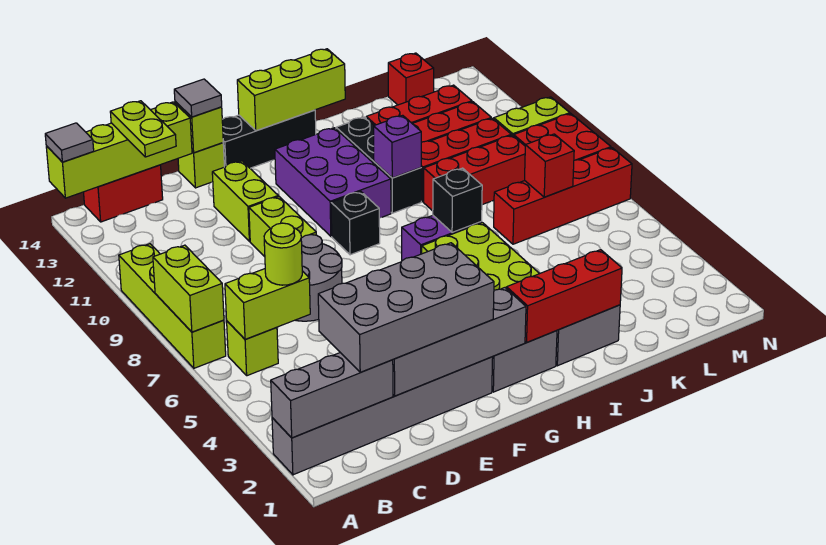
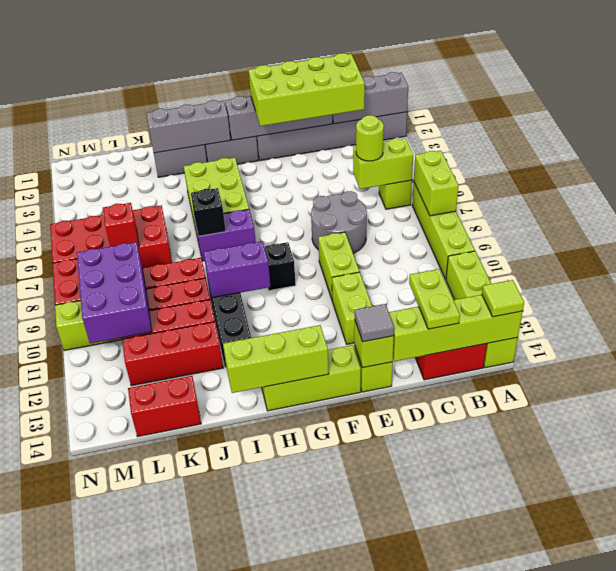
none -> lime 1x4 brick [446,251,518,368]
grey 1x1 tile [45,123,94,162] -> lime 1x1 tile [482,280,524,317]
grey 2x4 brick [318,243,494,372] -> lime 2x4 brick [249,53,365,126]
black 1x3 brick [222,110,316,168] -> lime 1x3 brick [262,345,361,411]
purple 2x3 brick [275,128,391,236] -> purple 2x3 brick moved to [77,242,152,343]
red 1x3 brick [507,249,622,342] -> grey 1x3 brick [146,100,231,153]
purple 1x1 brick [374,115,421,178] -> purple 1x2 brick [203,241,271,298]
red 1x4 brick [494,148,632,244] -> red 2x4 brick [50,205,172,268]
red 1x1 brick [388,53,434,105] -> red 1x2 brick [128,376,201,437]

